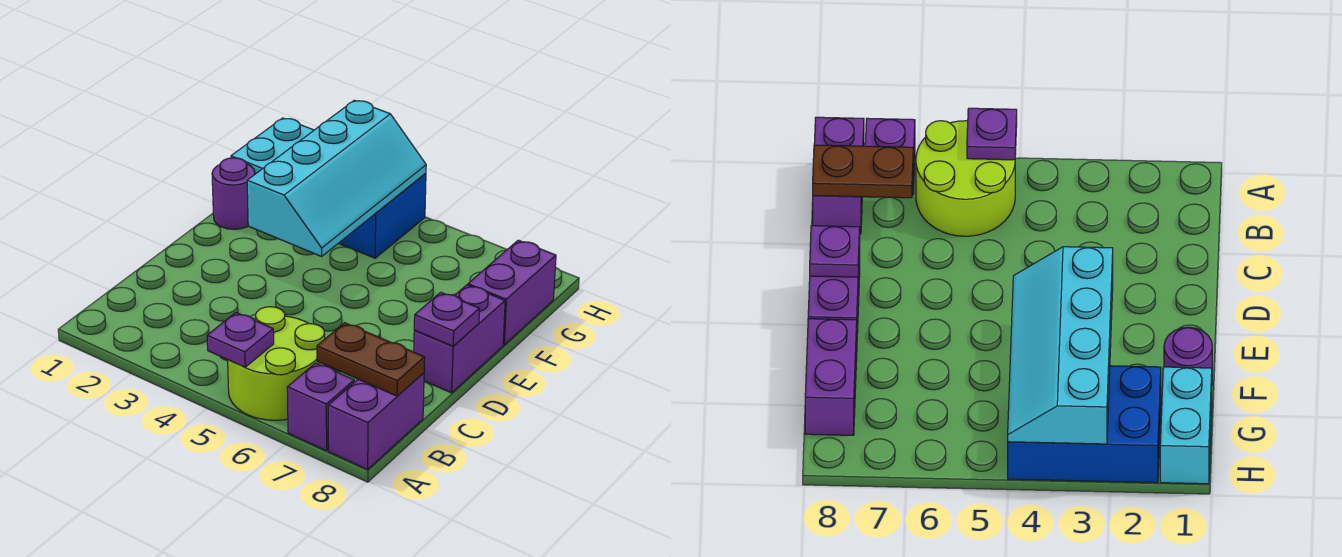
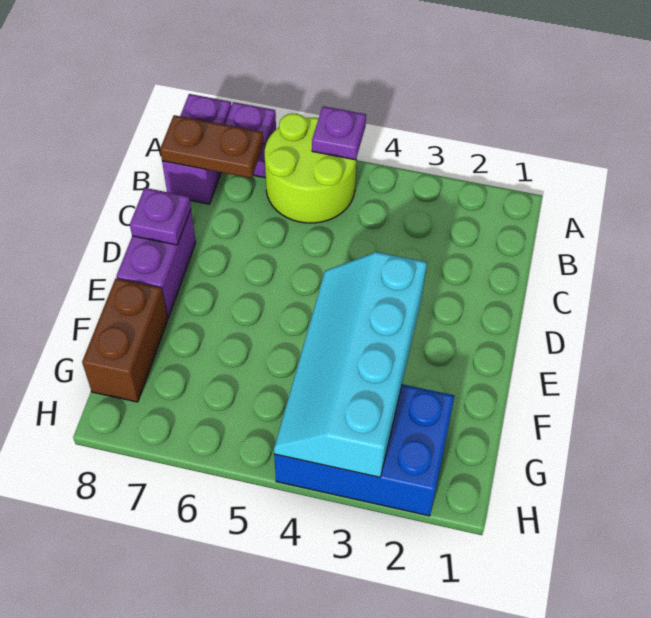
purple 1x1 round brick [212,158,255,229] -> none
purple 1x2 brick [468,240,556,345] -> brown 1x2 brick [82,278,168,402]
cyan 1x2 brick [231,118,314,174] -> none

